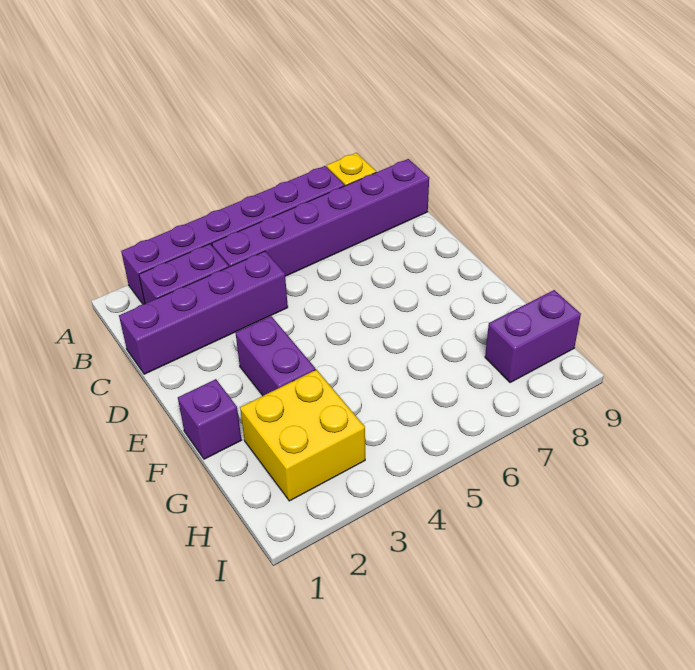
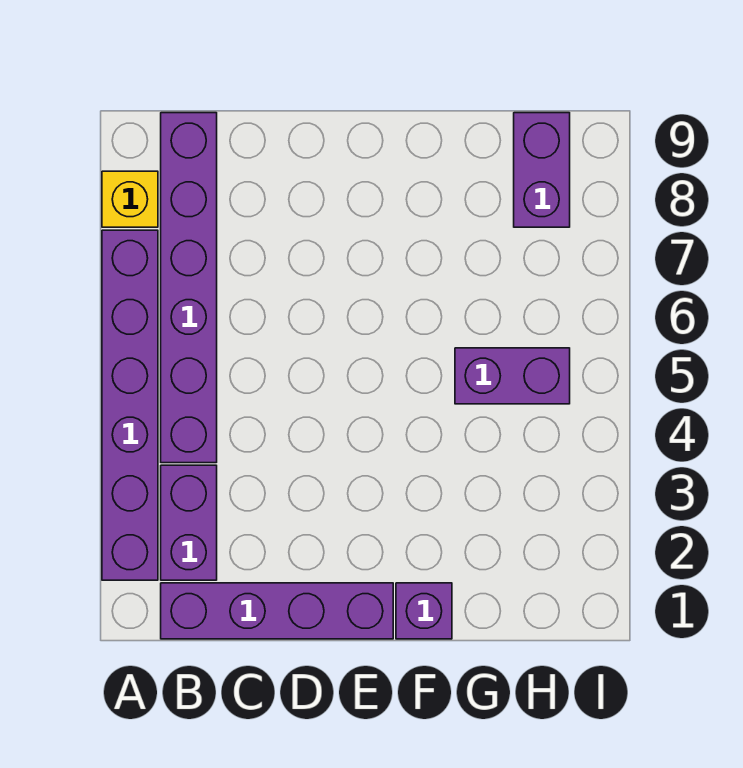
purple 1x4 brick [119,251,288,374] -> purple 1x4 brick turned to [161,583,393,639]
purple 1x2 brick [236,316,316,396] -> purple 1x2 brick moved to [455,348,570,404]
yellow 2x2 brick [240,370,365,501] -> none

